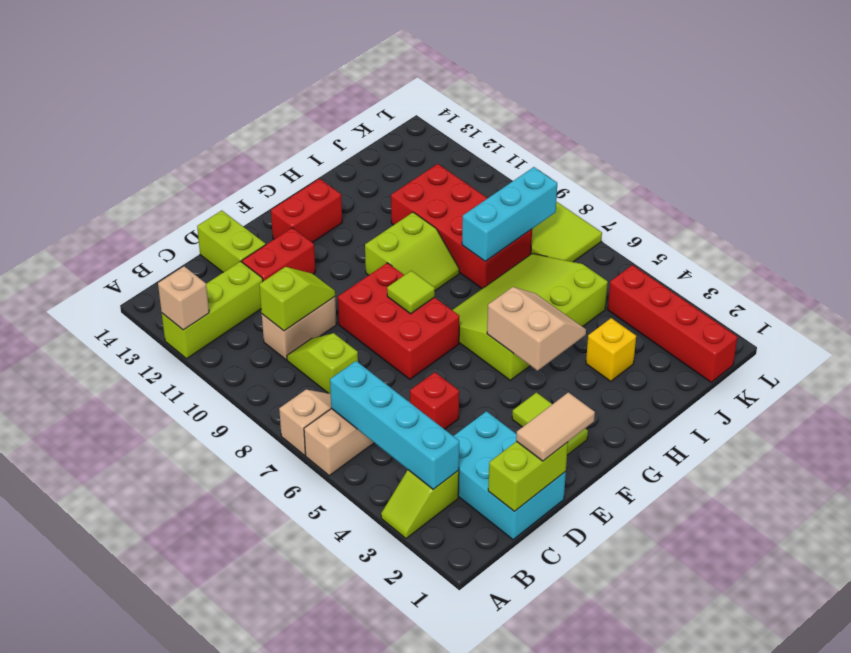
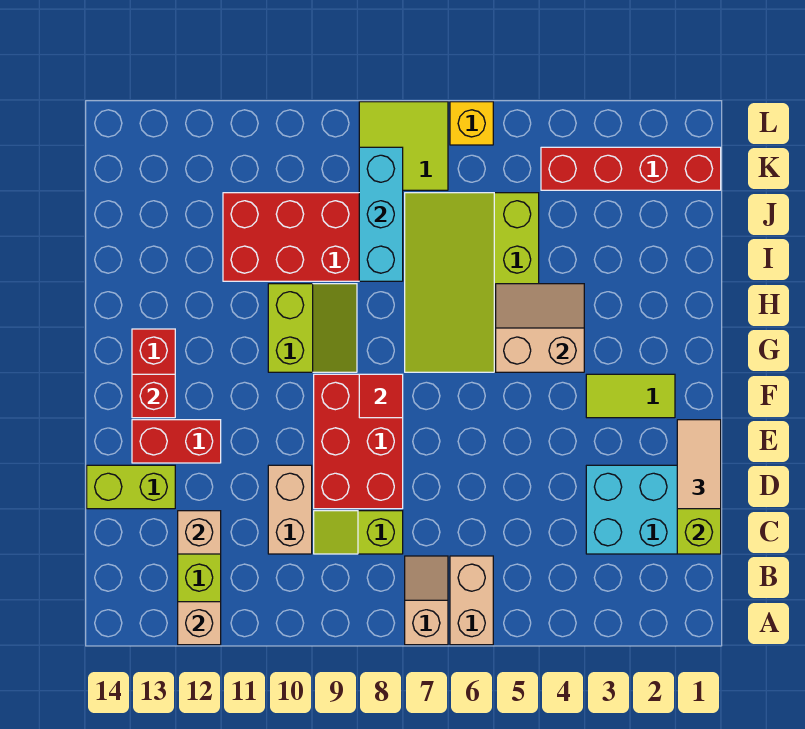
lime 1x2 slope [381,470,459,538] -> none
cyan 1x4 brick [330,361,459,489] -> none
lime 1x2 slope [259,267,335,331] -> none
none -> tan 1x1 brick [178,511,221,554]
red 1x1 brick [410,372,459,429] -> red 1x1 brick moved to [132,374,175,418]
red 1x2 brick [242,228,315,281] -> red 1x2 brick turned to [132,420,221,463]
red 2x3 brick [338,263,459,379] -> red 2x3 brick turned to [314,374,403,509]
lime 1x1 tile [387,271,435,314] -> red 1x1 tile [359,374,403,418]
yellow 1x1 brick [586,318,636,381] -> yellow 1x1 brick moved to [450,102,493,145]

